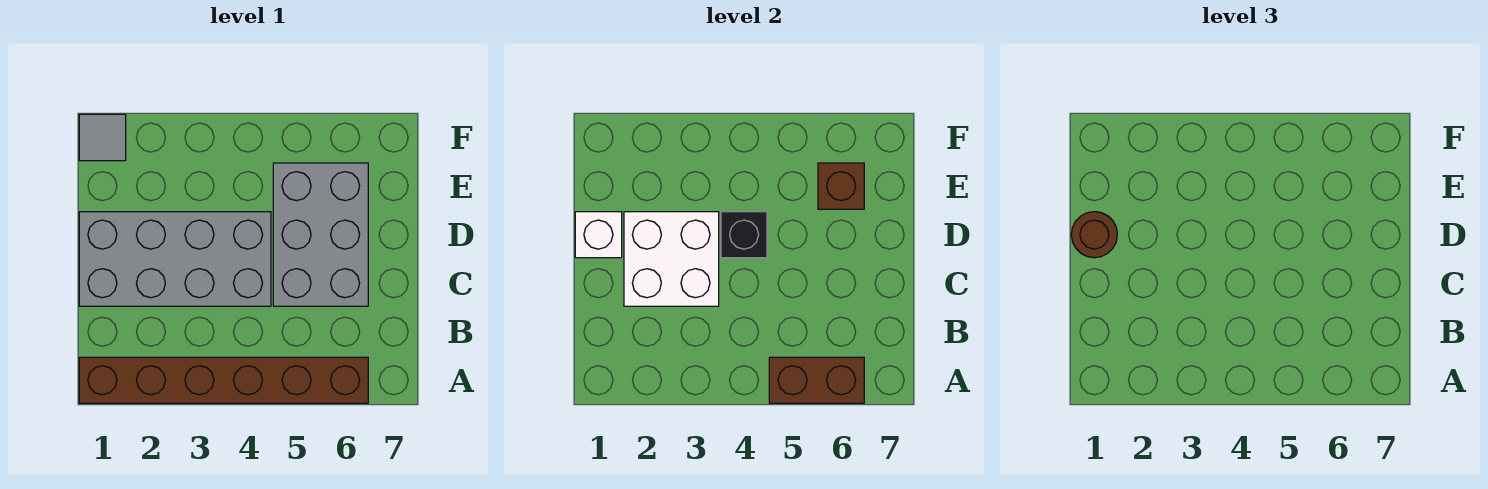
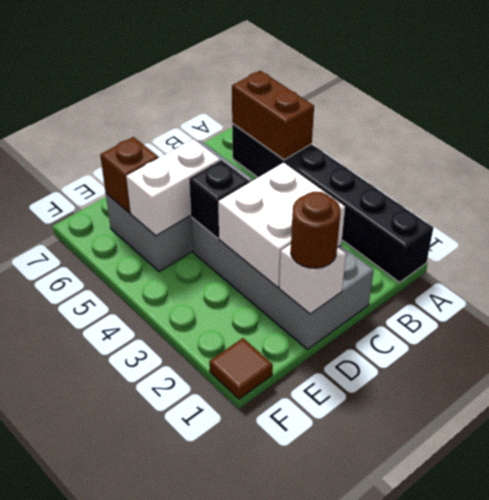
brown 1x6 brick [79,357,368,403] -> black 1x6 brick [232,124,433,282]
none -> white 1x2 brick [126,139,220,236]
grey 1x1 tile [79,114,126,161] -> brown 1x1 tile [209,338,273,399]

